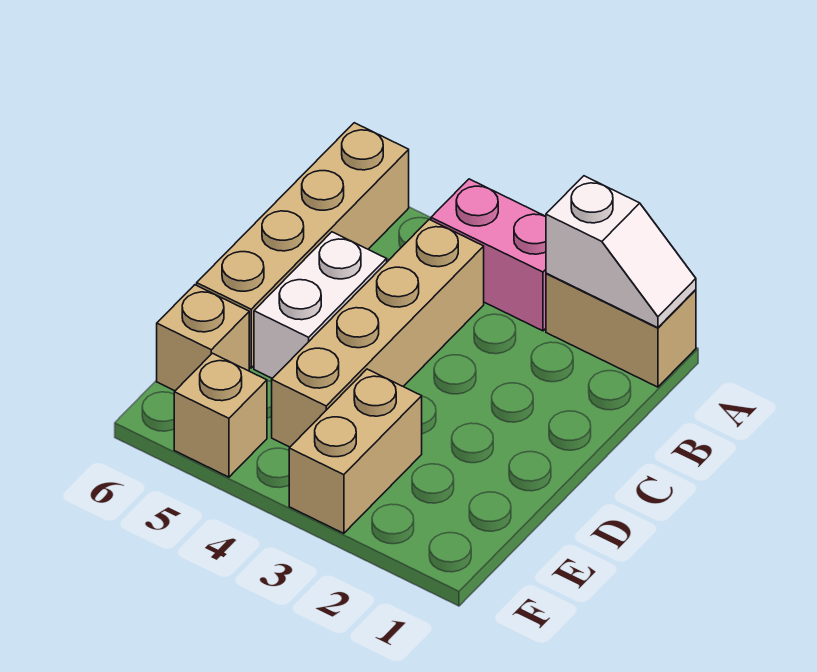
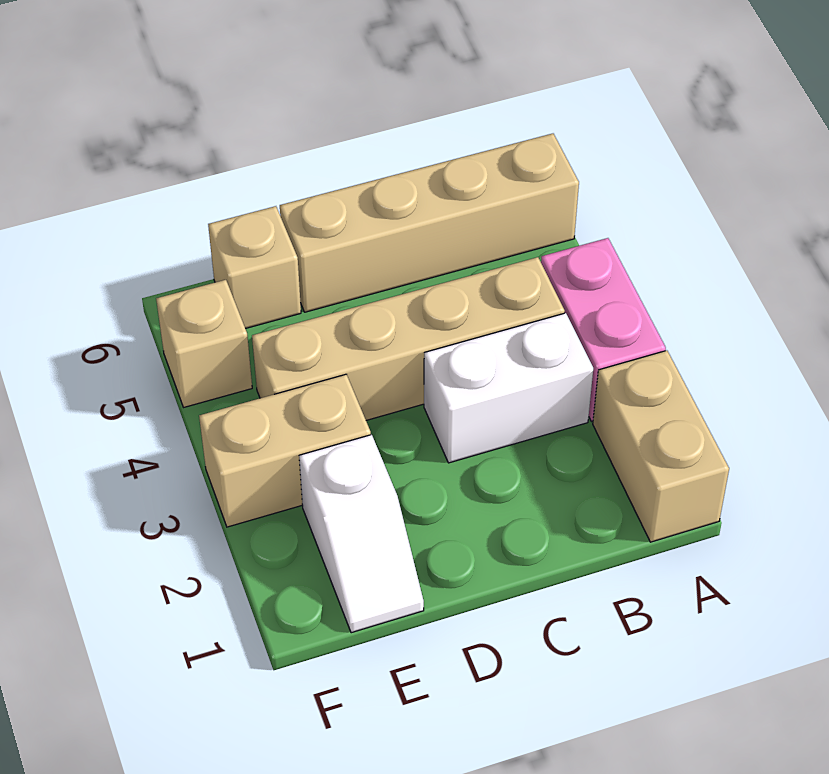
white 1x2 slope [546,176,696,328] -> white 1x2 slope moved to [299,435,424,633]
white 1x2 brick [254,232,387,378] -> white 1x2 brick moved to [424,313,593,463]

